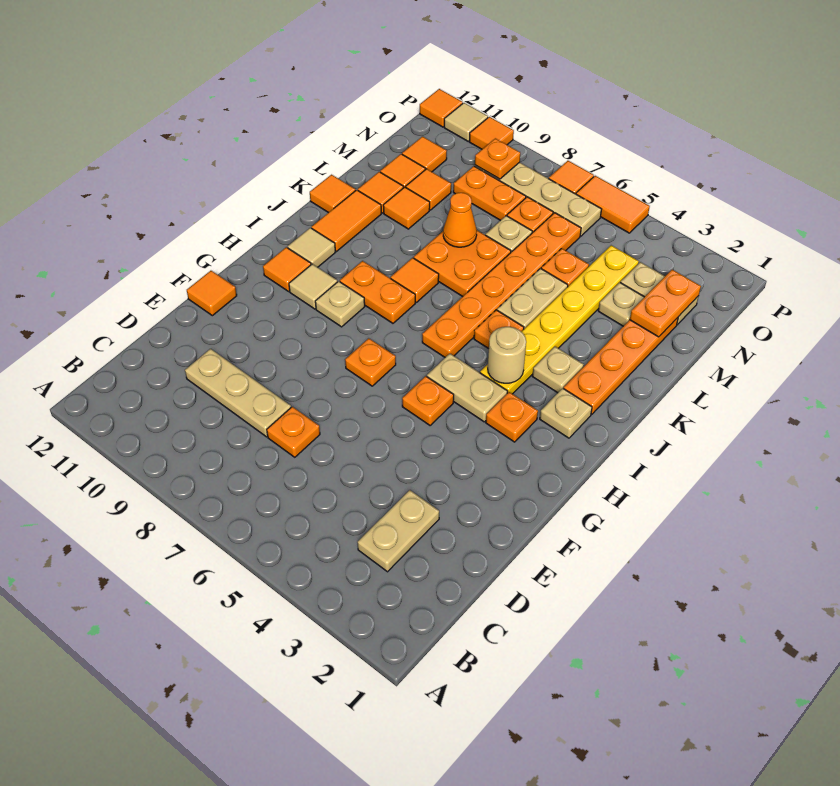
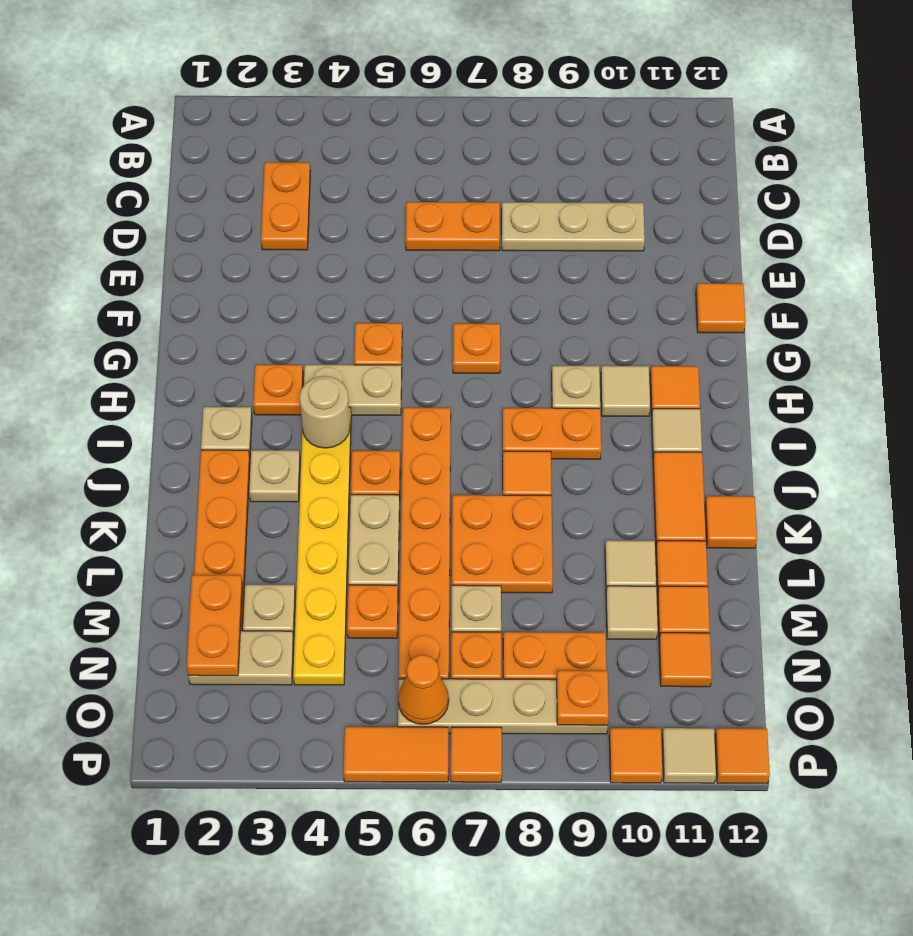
tan 1x2 plate [357,490,439,572] -> orange 1x2 plate [261,162,310,250]
orange 1x1 plate [267,407,320,457] -> orange 1x2 plate [406,202,500,251]
orange 1x1 cone [443,193,477,247] -> orange 1x1 cone moved to [398,655,449,724]
orange 1x1 tile [383,187,430,229] -> tan 1x1 tile [605,540,656,590]
orange 1x1 tile [406,169,451,210] -> tan 1x1 tile [606,586,658,639]

